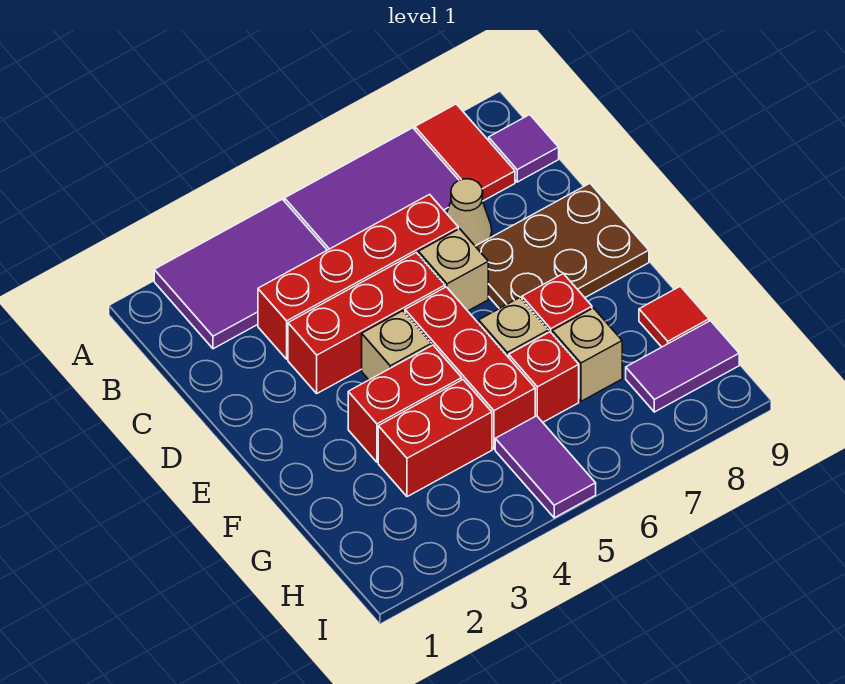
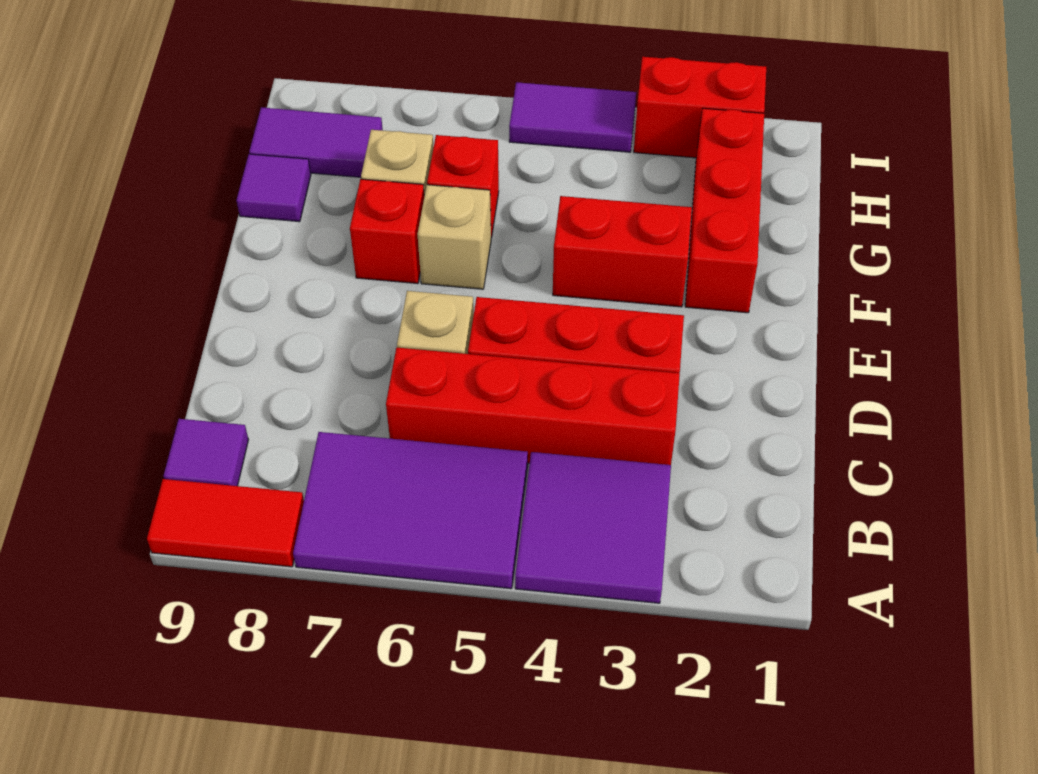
purple 2x3 tile [154,199,327,349] -> purple 2x2 tile [515,452,671,603]
red 1x2 tile [415,104,515,201] -> red 1x2 tile turned to [147,479,304,567]
tan 1x1 cone [447,179,492,246] -> none
brown 2x3 plate [475,183,649,309] -> none
tan 1x1 brick [362,311,432,380] -> none
red 1x3 brick [405,287,535,449] -> red 1x3 brick moved to [685,108,764,313]
red 1x2 brick [378,380,492,497] -> red 1x2 brick moved to [634,57,766,158]
red 1x1 tile [639,286,709,347] -> purple 1x1 tile [237,154,311,222]
purple 1x2 tile [495,416,596,518] -> purple 1x2 tile turned to [509,82,636,152]

